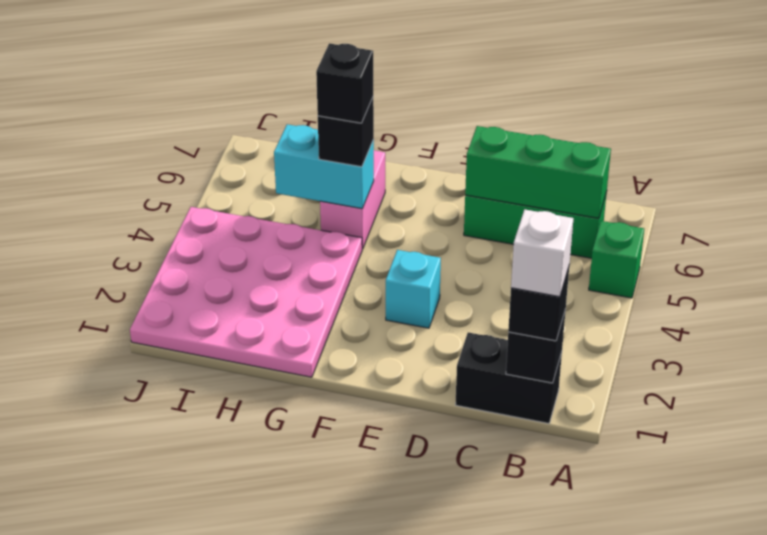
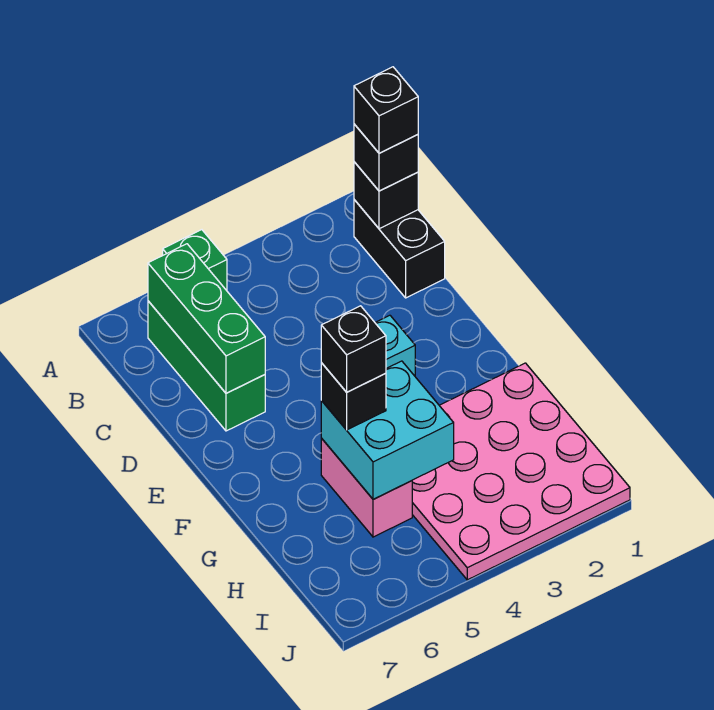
white 1x1 brick [511,209,573,297] -> black 1x1 brick [354,67,418,153]
pink 1x2 brick [320,150,385,249] -> pink 1x2 brick turned to [321,439,412,537]
cyan 1x2 brick [274,124,374,209] -> cyan 2x2 brick [321,361,454,499]

